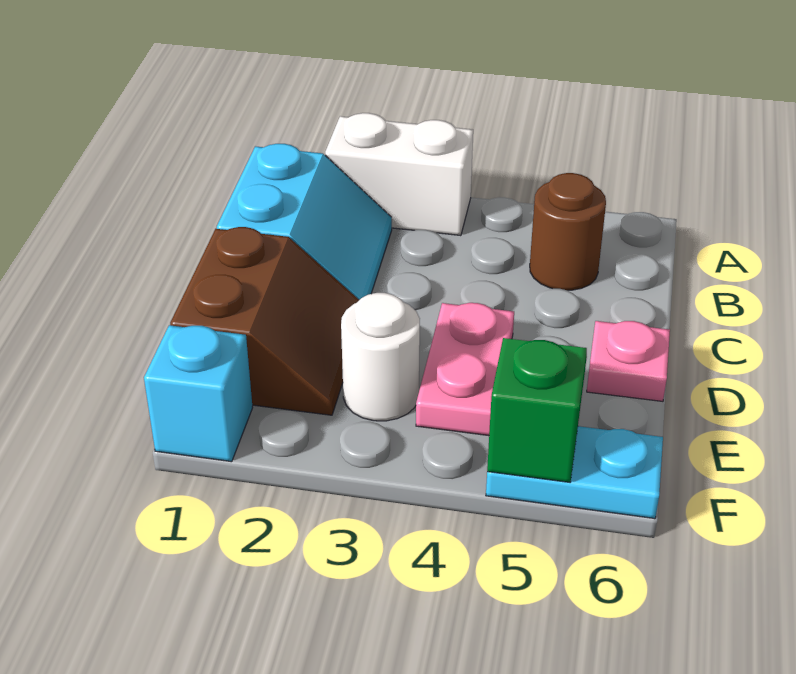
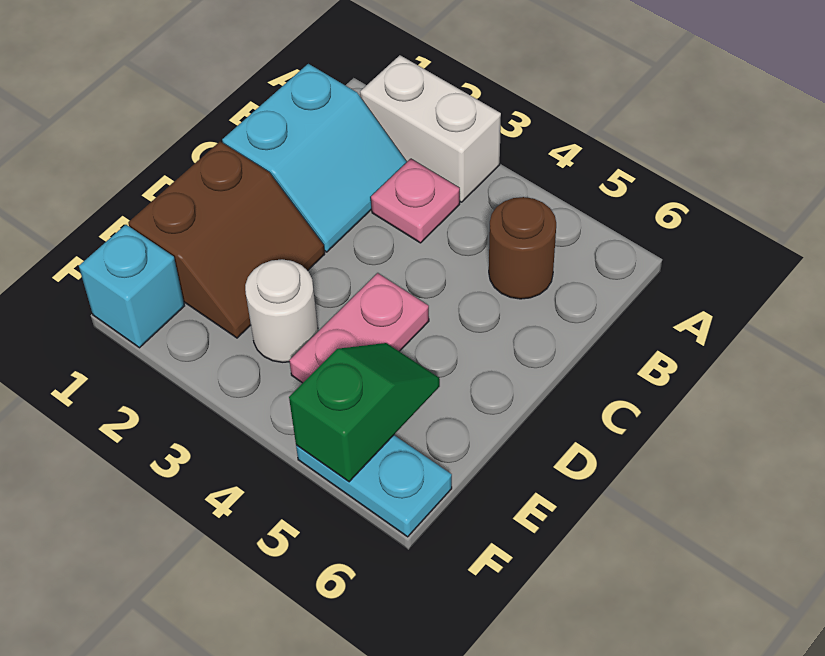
pink 1x1 plate [587,321,670,401] -> pink 1x1 plate moved to [371,159,460,243]

